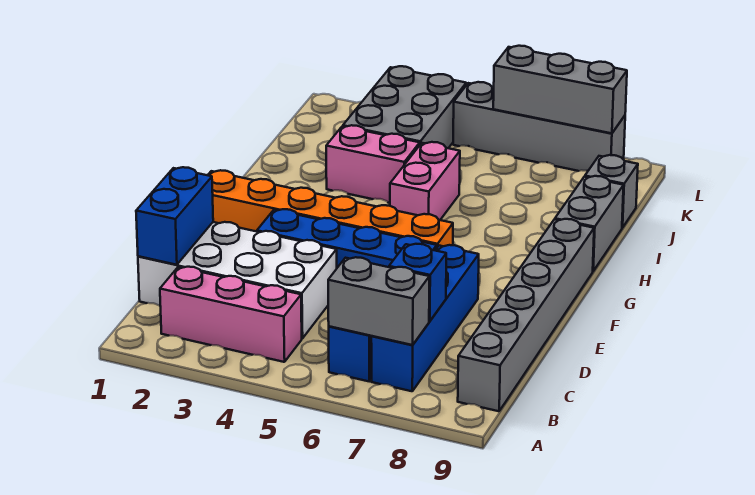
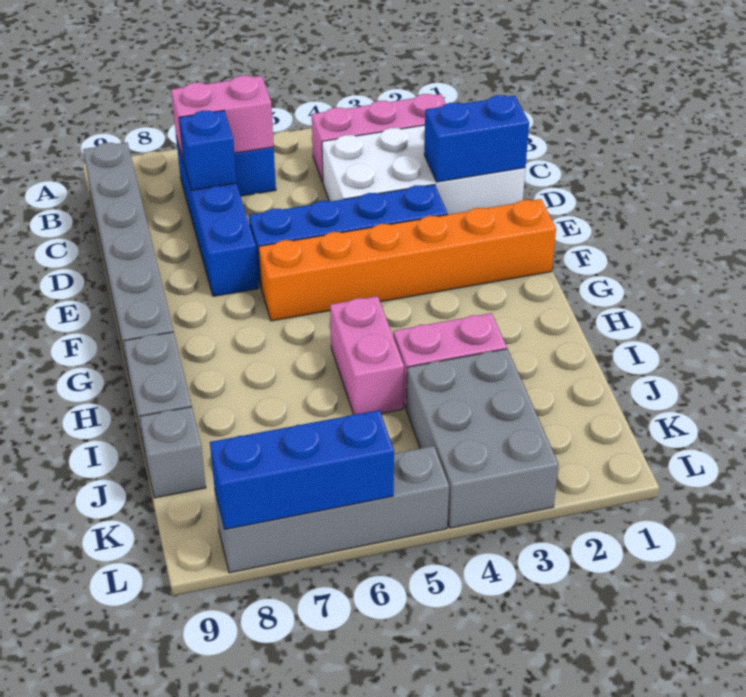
grey 1x2 brick [328,257,429,345] -> pink 1x2 brick [171,76,274,158]
blue 1x2 brick [136,167,213,265] -> blue 1x2 brick turned to [424,95,529,182]
grey 1x3 brick [493,46,627,133] -> blue 1x3 brick [210,410,394,529]

